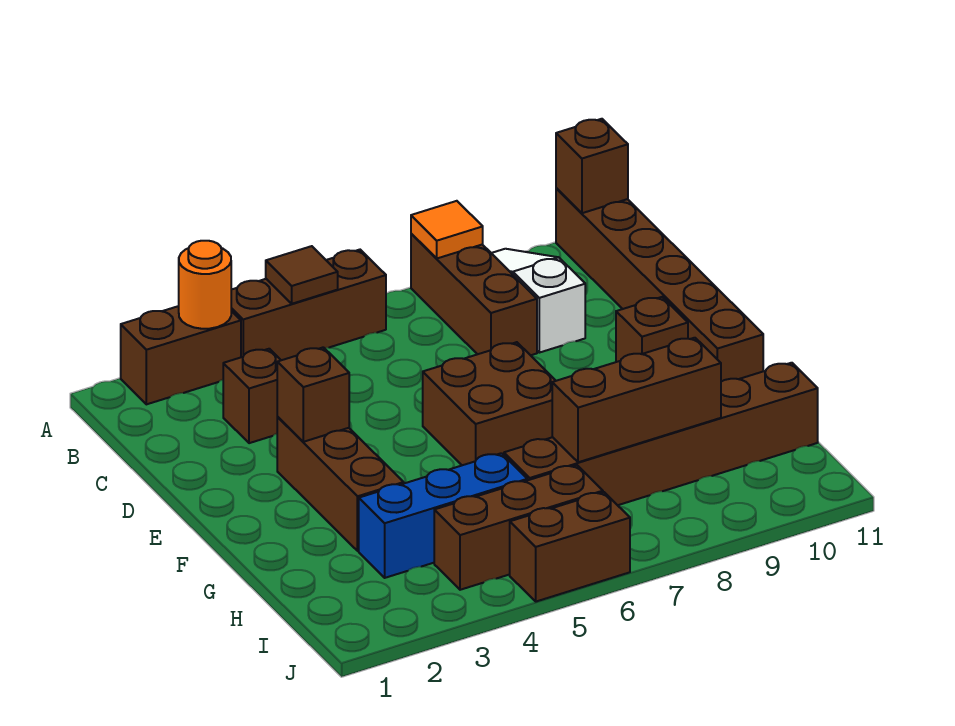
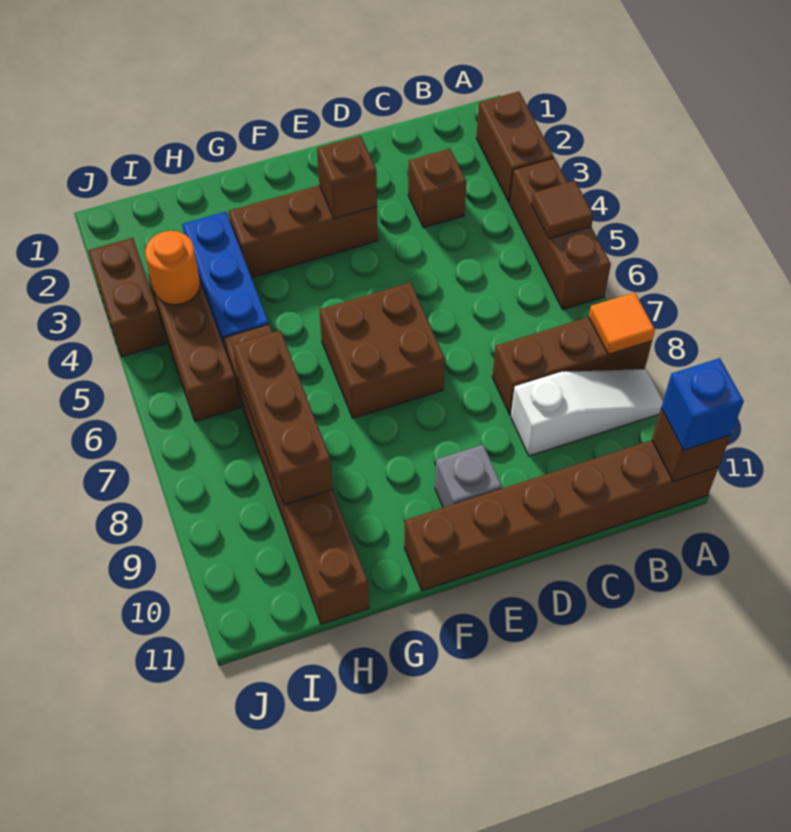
orange 1x1 round brick [179,241,231,329] -> orange 1x1 round brick moved to [145,231,200,305]
none -> blue 1x1 brick [661,358,744,450]
brown 1x1 brick [616,297,688,362] -> grey 1x1 brick [435,445,502,508]
brown 1x2 brick [510,492,630,602] -> brown 1x2 brick moved to [88,238,166,357]

